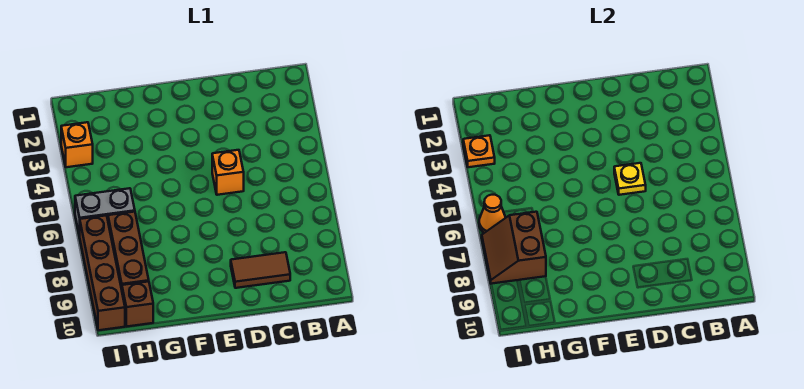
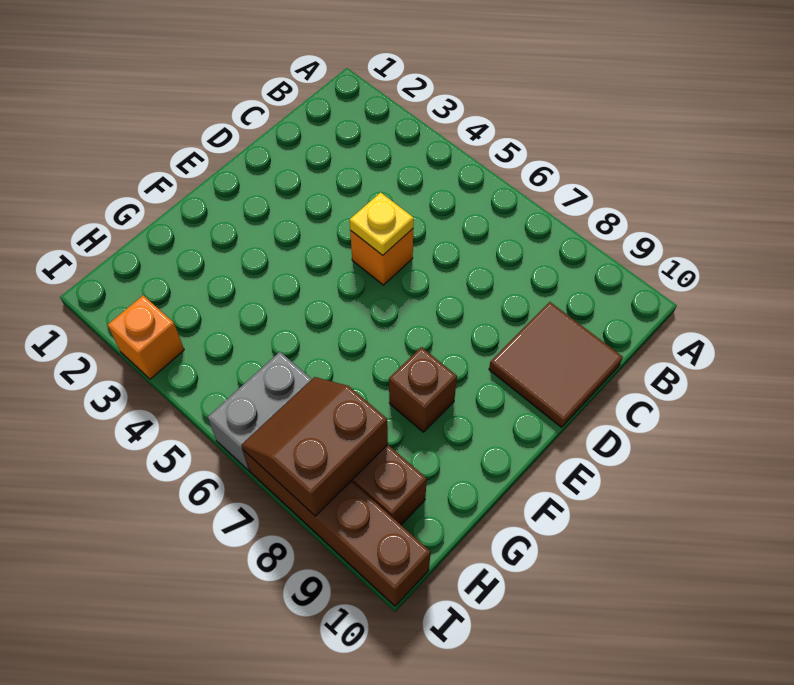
brown 1x2 tile [231,252,290,288] -> brown 2x2 tile [489,302,623,427]
brown 2x2 slope [482,212,546,284] -> brown 2x2 slope turned to [242,377,388,516]
brown 1x1 brick [122,281,153,326] -> brown 1x1 brick moved to [389,347,457,432]
orange 1x1 plate [463,135,495,167] -> none
orange 1x1 cone [479,195,506,233] -> none

